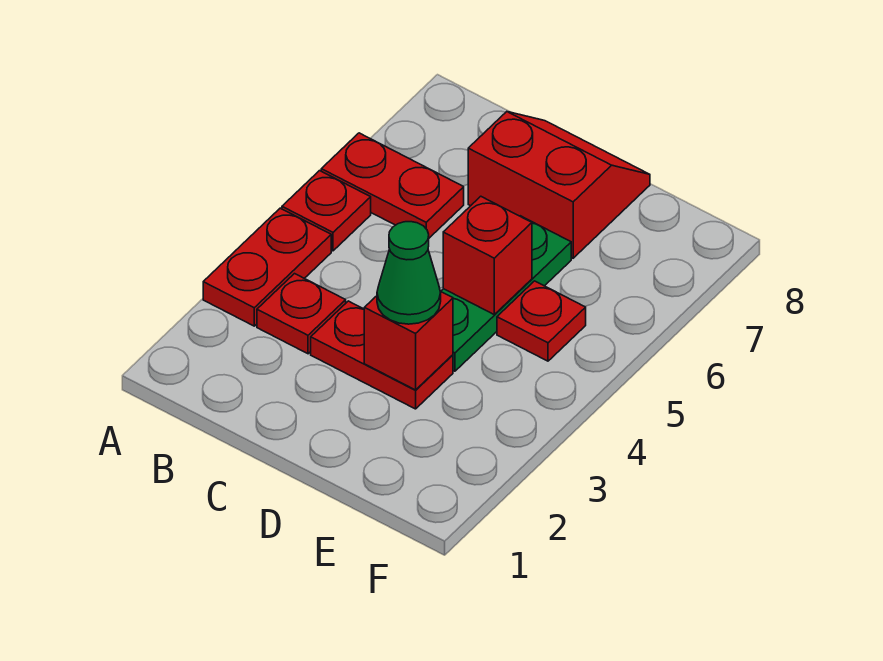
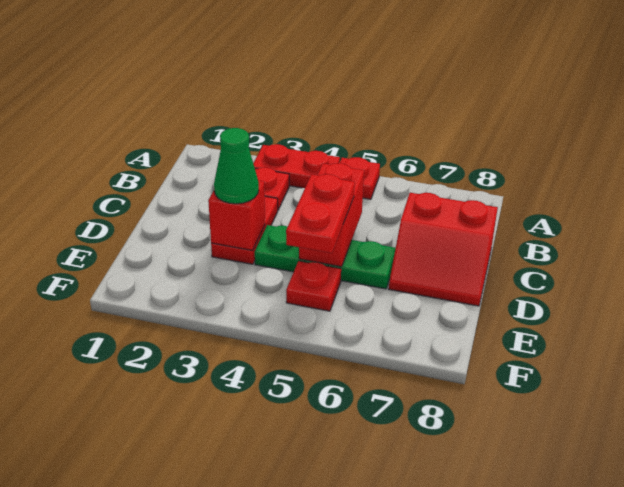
red 1x2 plate [321,133,464,238] -> red 1x2 plate moved to [286,174,355,253]
red 2x2 slope [468,112,650,258] -> red 2x2 slope turned to [389,193,498,306]
red 1x1 brick [443,196,532,314] -> red 1x2 brick [299,163,364,267]

